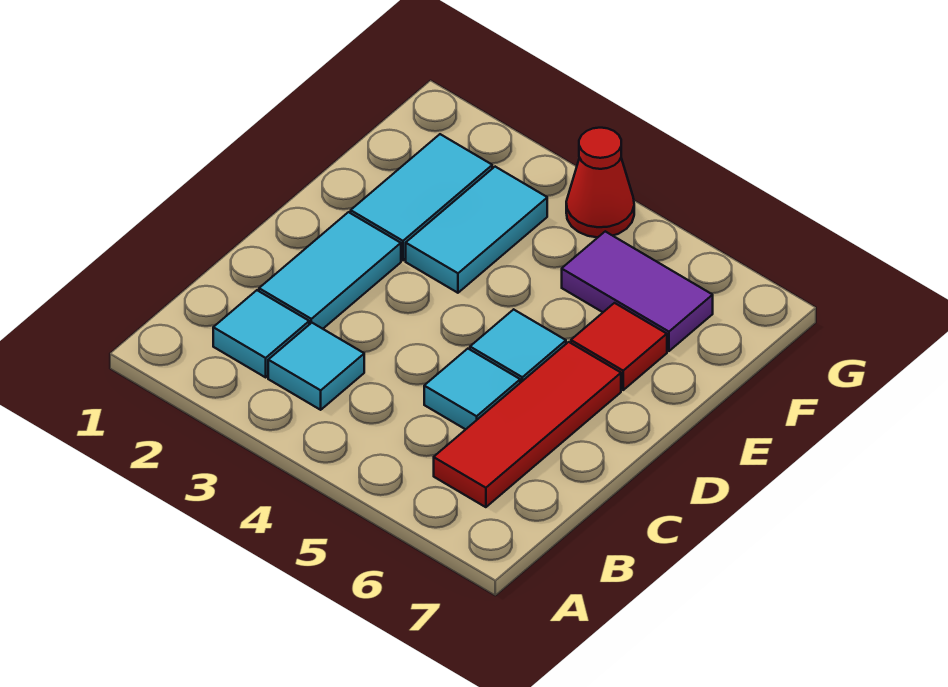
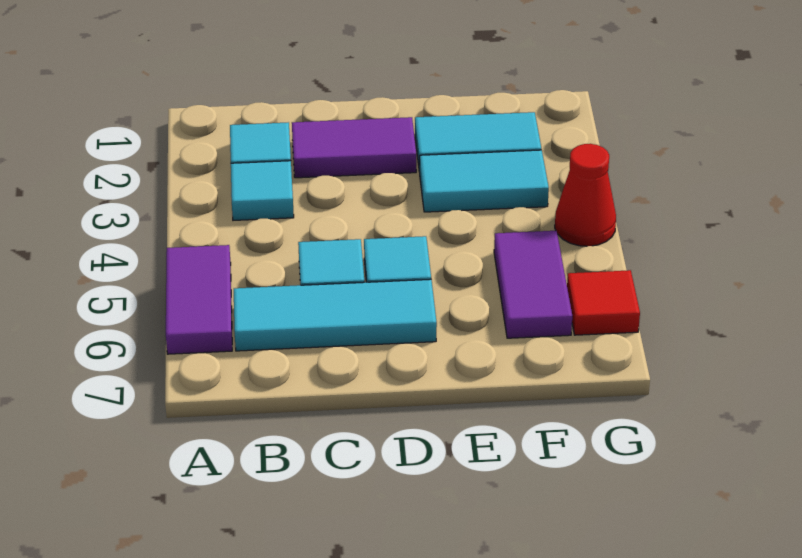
none -> purple 1x2 tile [166,245,232,354]
red 1x3 tile [434,342,621,507] -> cyan 1x3 tile [234,279,437,351]
cyan 1x2 tile [259,212,401,329] -> purple 1x2 tile [292,117,416,178]
red 1x1 tile [571,303,667,390] -> red 1x1 tile moved to [567,270,640,335]

